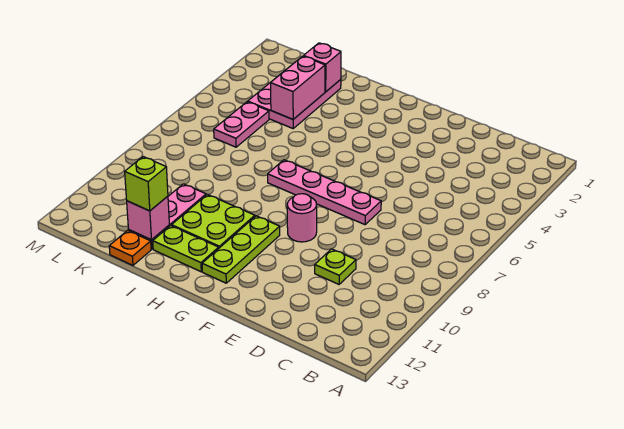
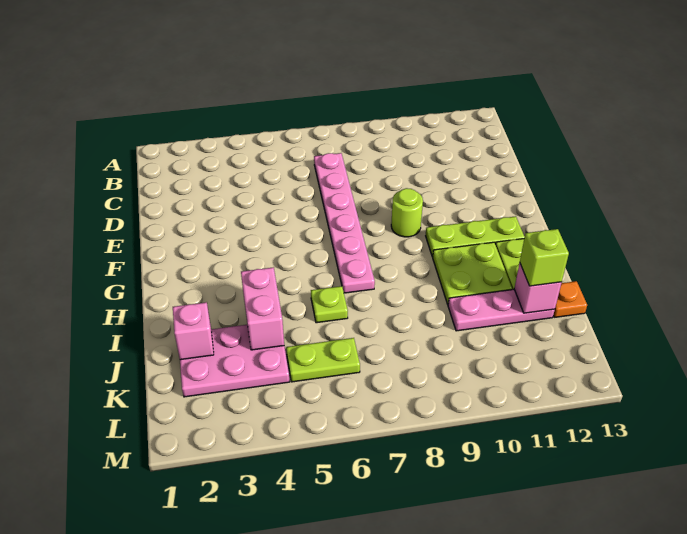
lime 1x1 plate [315,249,356,284] -> lime 1x1 plate moved to [311,286,348,323]
pink 1x4 plate [268,160,381,225] -> pink 1x6 plate [314,153,375,293]
pink 1x1 round brick [287,194,317,242] -> lime 1x1 round brick [391,188,423,237]
pink 1x2 brick [271,56,325,119] -> pink 1x2 brick turned to [241,267,284,350]
pink 1x2 plate [214,102,269,147] -> lime 1x2 plate [286,338,360,382]

